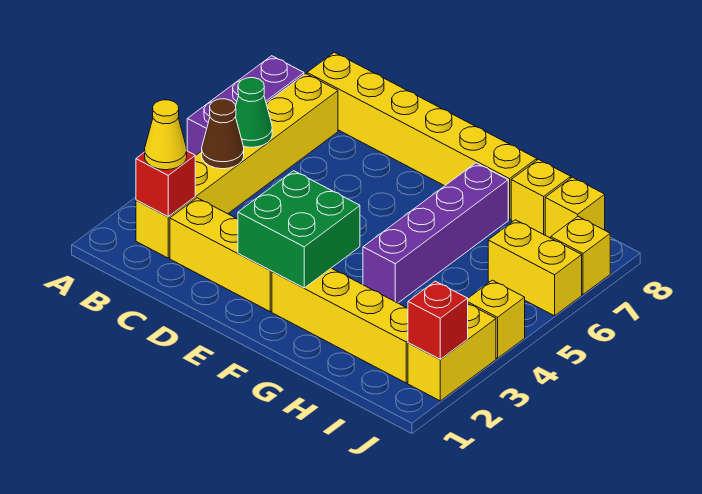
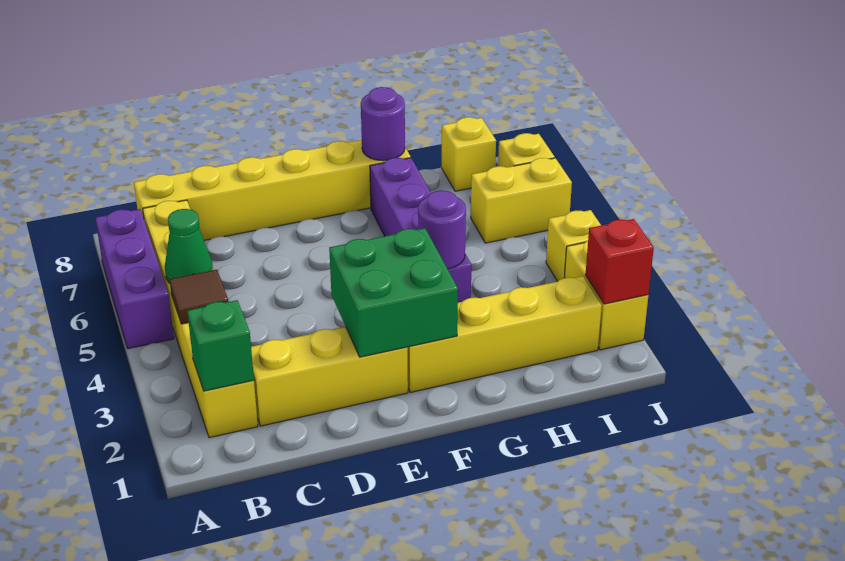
red 1x1 brick [136,151,195,217] -> green 1x1 brick [187,300,254,391]
yellow 1x1 cone [145,100,187,170] -> none
brown 1x1 cone [202,99,244,169] -> brown 1x1 tile [170,270,228,324]
none -> purple 1x1 round brick [418,190,466,269]
none -> purple 1x1 round brick [361,87,405,161]
yellow 1x1 brick [511,160,571,235] -> none

